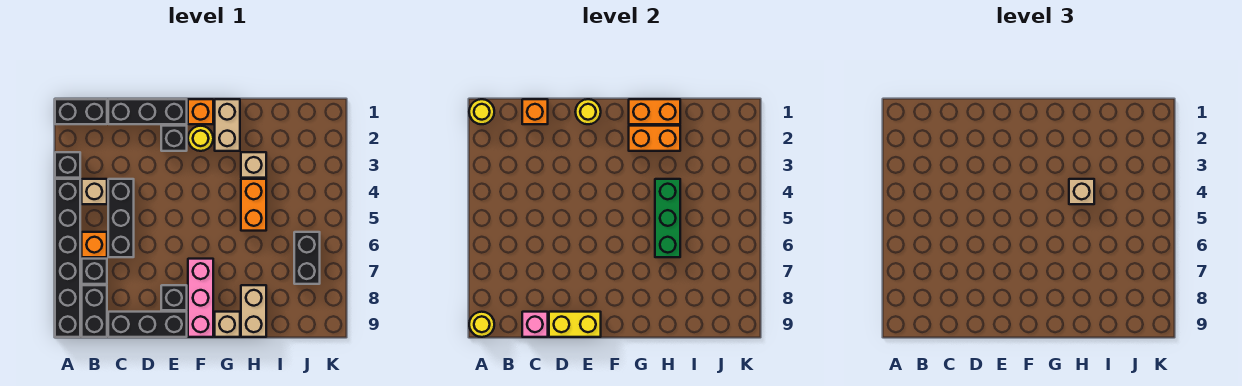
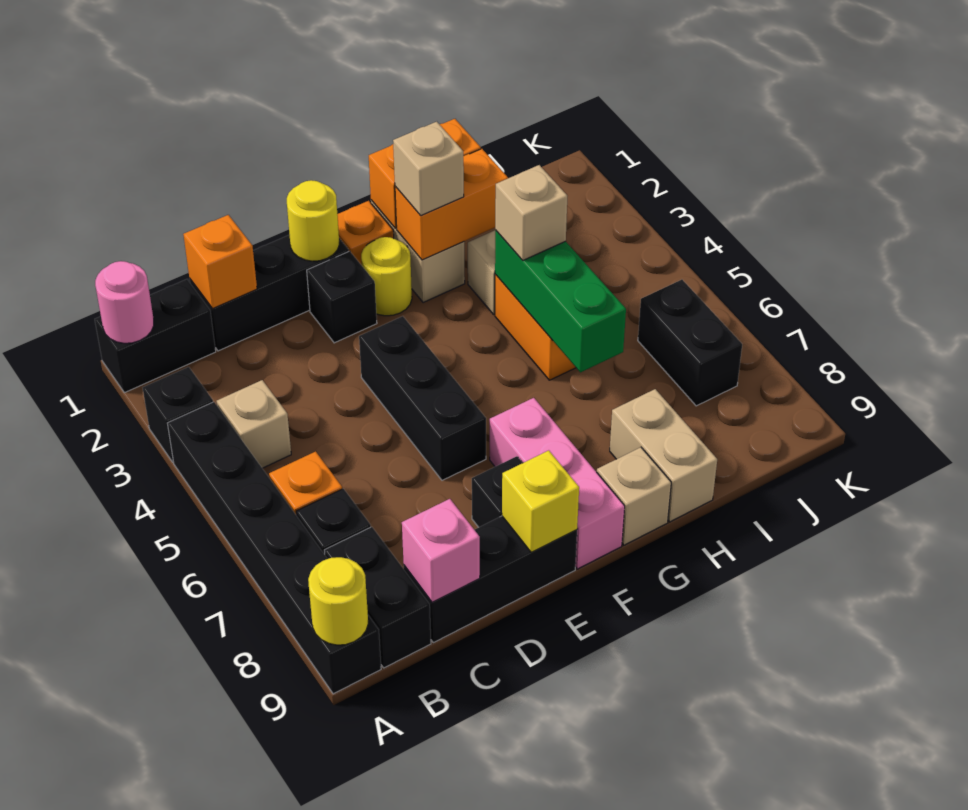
yellow 1x1 round brick [469,99,494,124] -> pink 1x1 round brick [95,261,154,343]
black 1x3 brick [108,179,134,257] -> black 1x3 brick moved to [359,316,486,480]
yellow 1x2 brick [549,312,601,337] -> yellow 1x1 brick [502,450,579,552]
none -> tan 1x1 brick [393,122,464,216]

